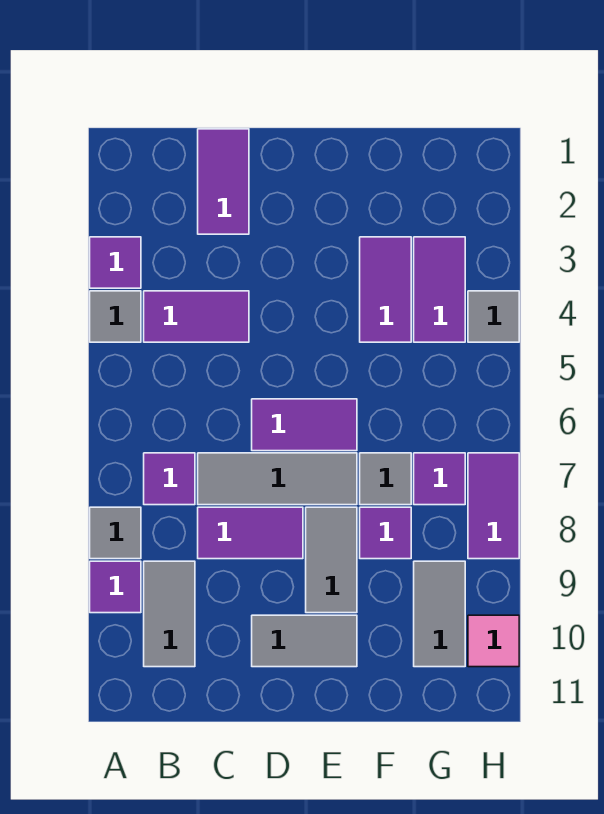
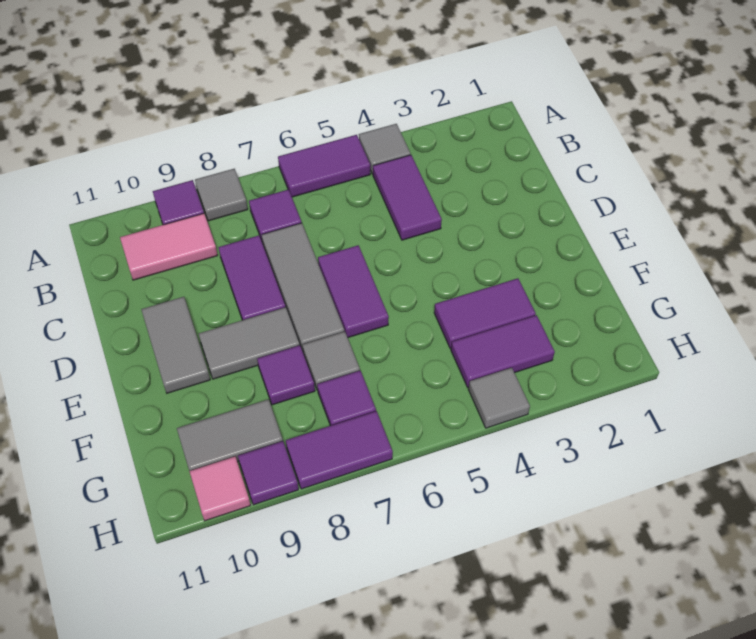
purple 1x1 tile [90,237,141,288] -> purple 1x1 tile moved to [238,441,299,505]
grey 1x2 tile [144,561,195,667] -> pink 1x2 tile [120,213,218,280]
purple 1x2 tile [198,129,249,234] -> purple 1x2 tile moved to [278,135,370,197]

